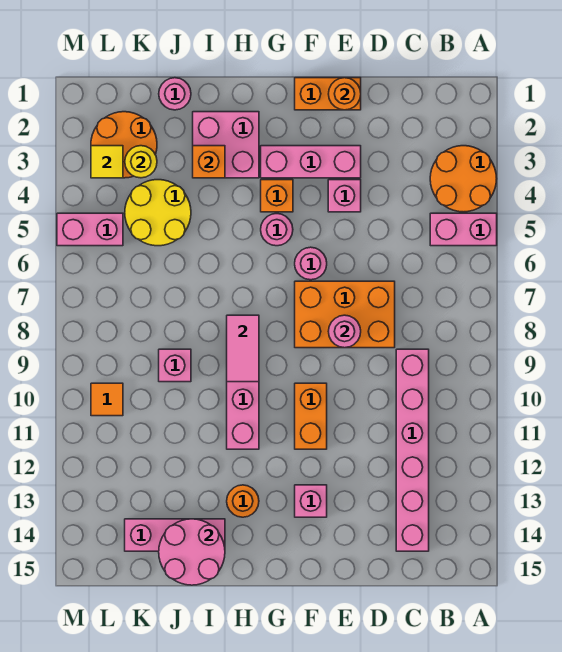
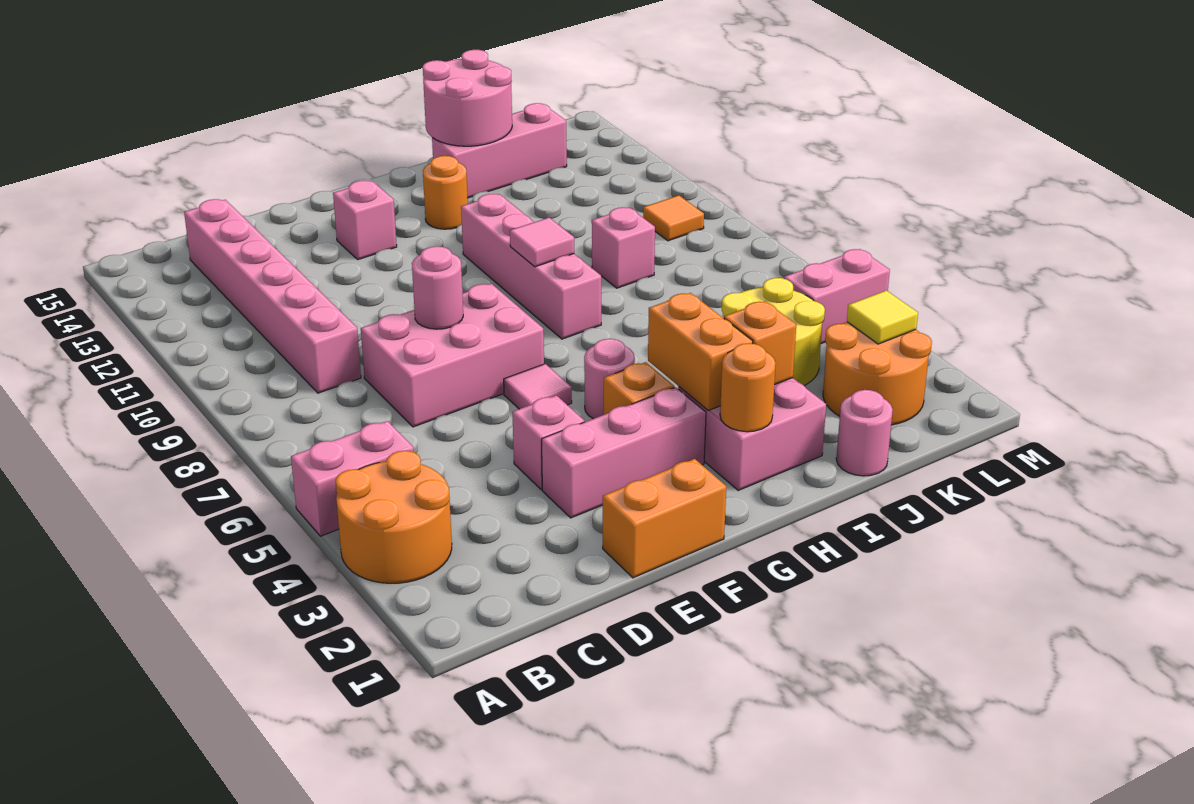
orange 2x3 brick [295,281,395,348] -> pink 2x3 brick [361,284,544,427]
orange 1x1 round brick [329,78,361,110] -> orange 1x1 round brick moved to [720,343,776,432]
pink 1x1 round brick [295,247,327,280] -> pink 1x1 tile [504,364,572,409]
orange 1x2 brick [295,383,327,449] -> orange 1x2 brick moved to [648,293,753,410]
pink 1x2 tile [227,315,259,382] -> pink 1x1 tile [510,218,574,267]
yellow 1x1 round brick [125,146,157,178] -> none

